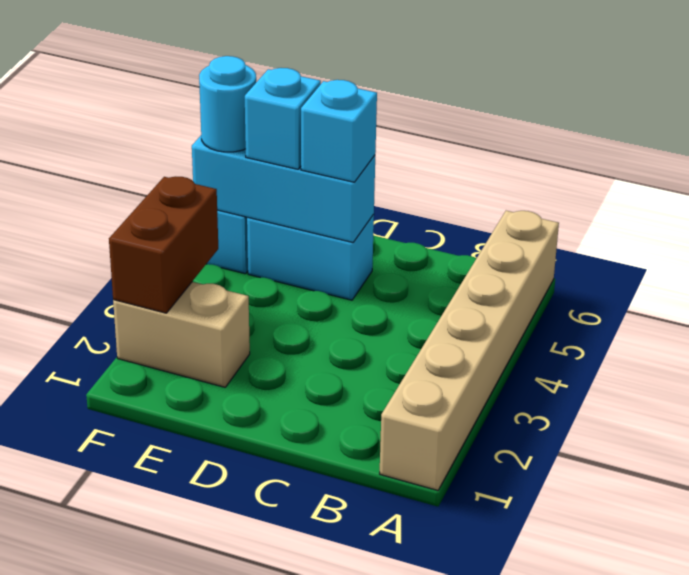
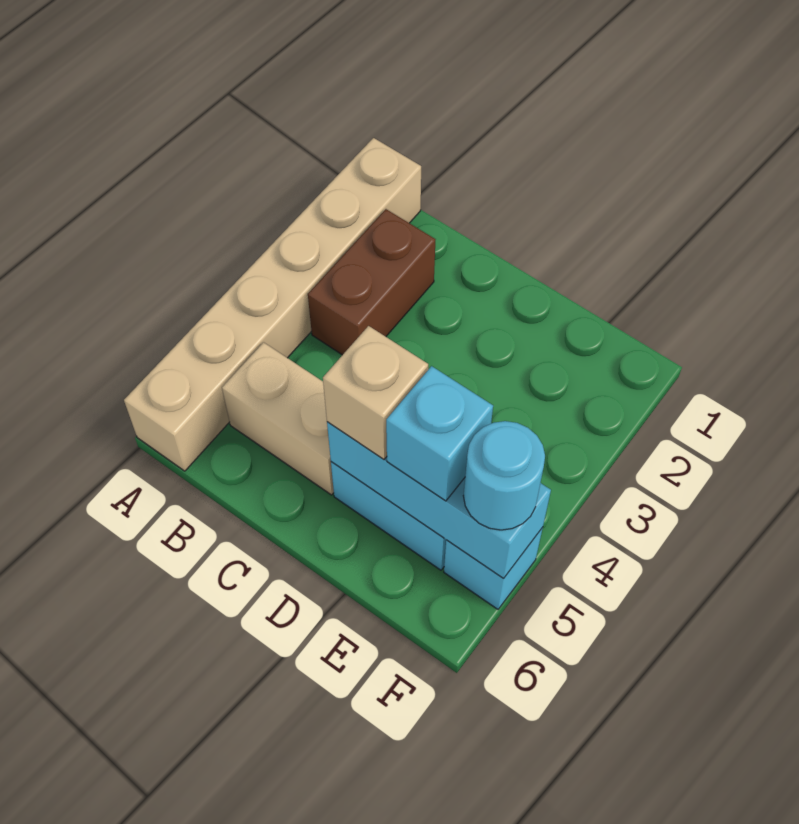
cyan 1x1 brick [301,80,377,182] -> tan 1x1 brick [323,326,428,459]
tan 1x2 brick [113,282,250,387] -> tan 1x2 brick moved to [222,342,334,495]
brown 1x2 brick [109,177,218,313] -> brown 1x2 brick moved to [308,209,435,355]

